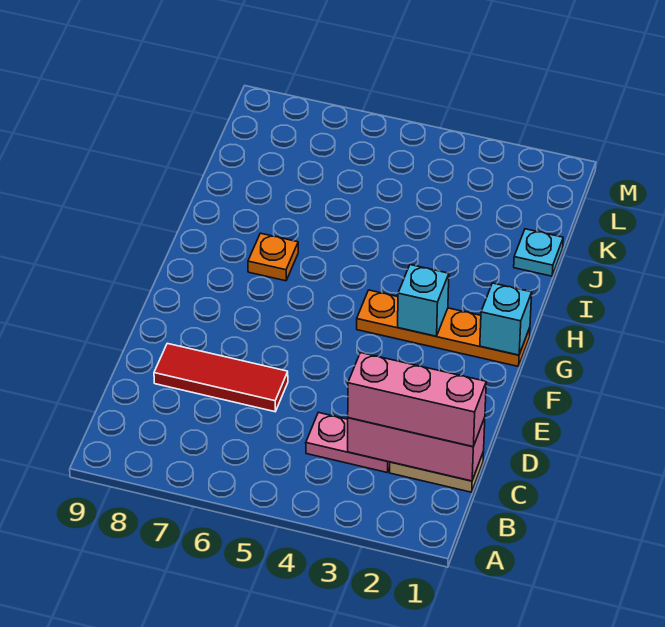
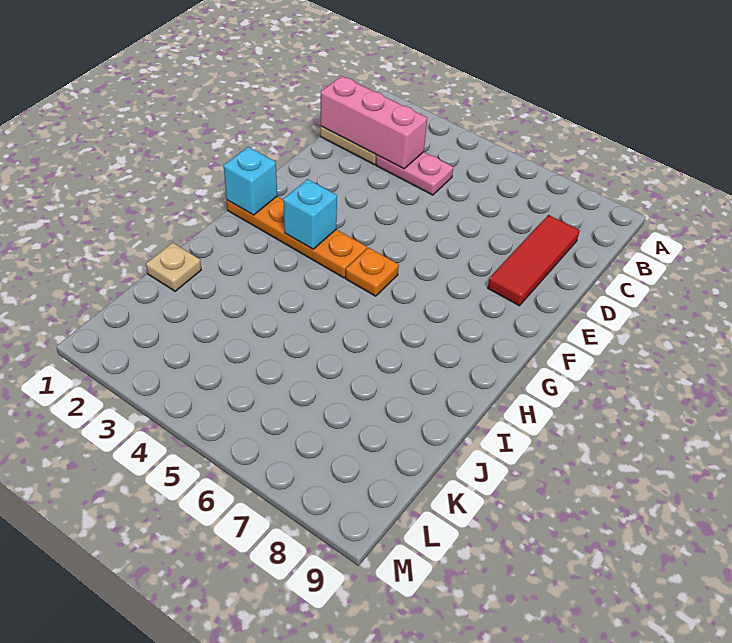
pink 1x3 brick [348,353,486,447] -> none
red 1x3 tile [154,343,288,412] -> red 1x3 tile turned to [488,215,580,306]
orange 1x1 plate [248,233,298,281] -> orange 1x1 plate moved to [346,248,399,296]
cyan 1x1 plate [514,229,563,276] -> tan 1x1 plate [146,243,201,291]

